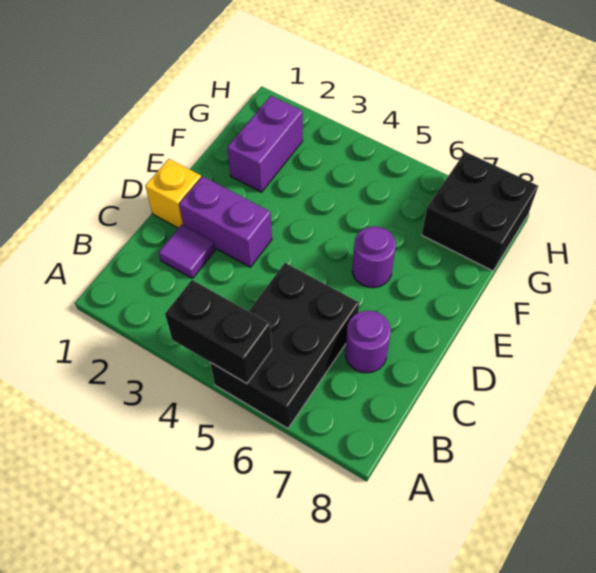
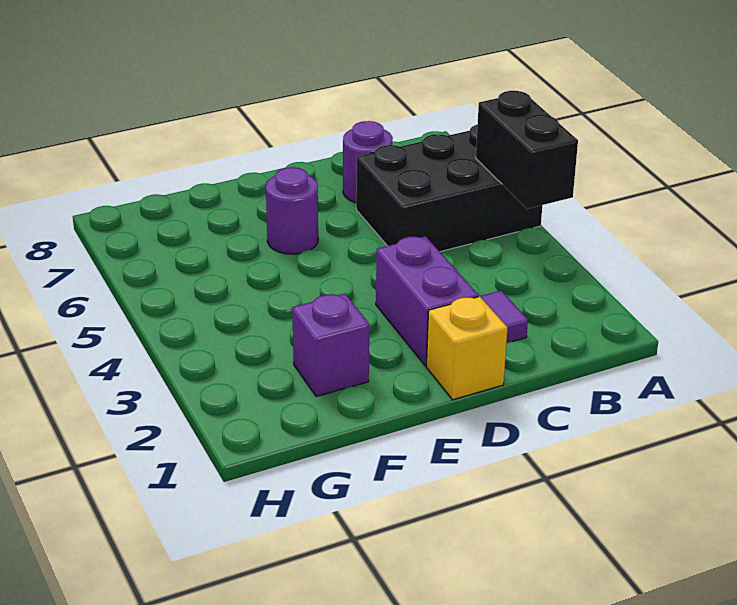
purple 1x2 brick [227,96,303,192] -> purple 1x1 brick [292,293,369,397]
black 2x2 brick [422,152,538,271] -> none

